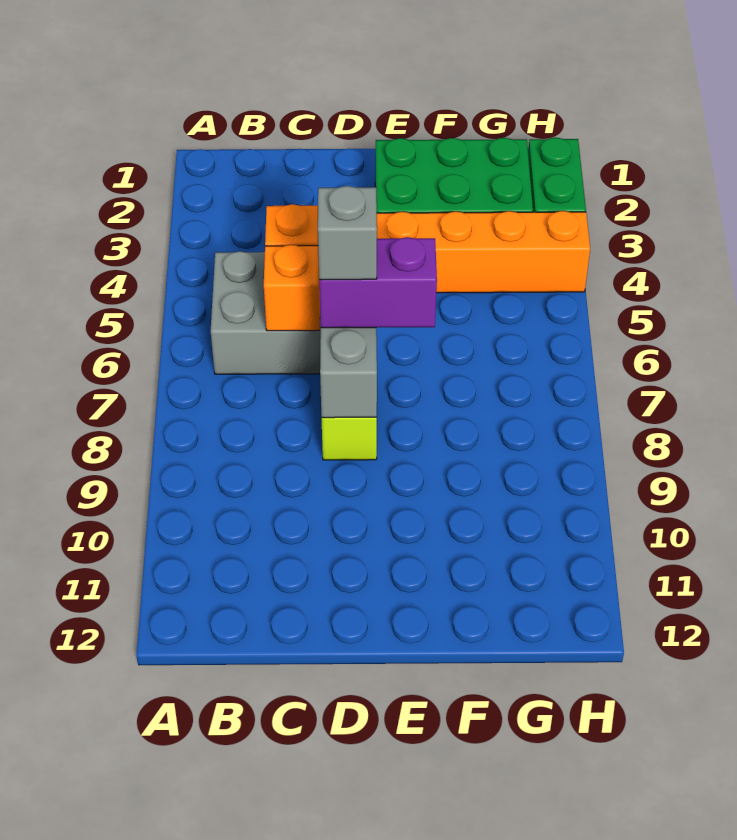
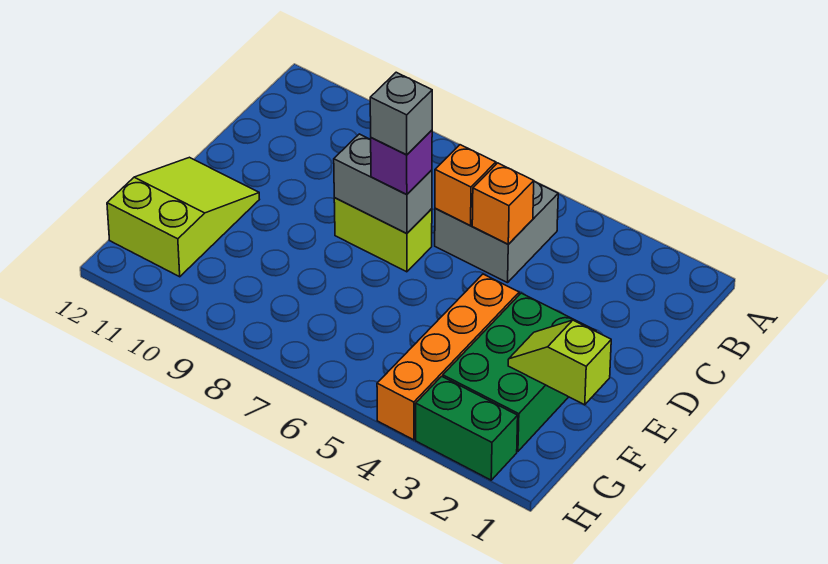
purple 1x2 brick [319,237,437,328] -> purple 1x1 brick [371,130,432,195]
none -> lime 2x3 slope [107,157,259,277]
none -> lime 1x2 slope [508,320,611,405]

